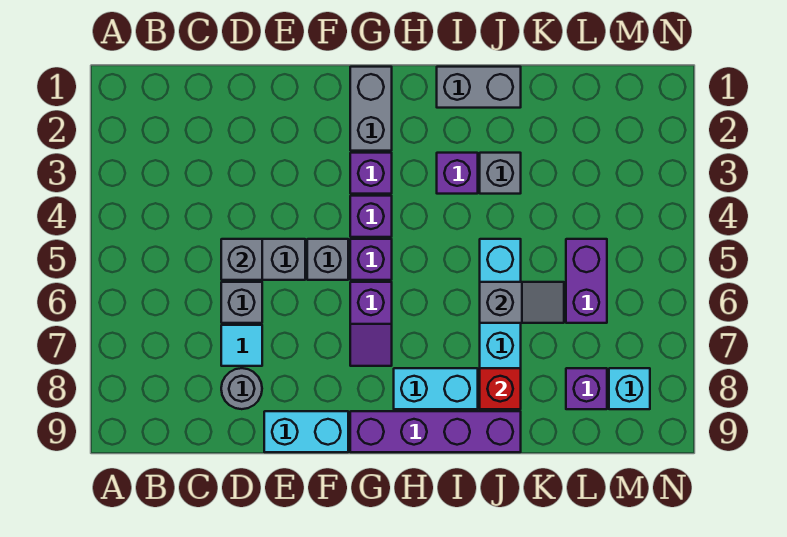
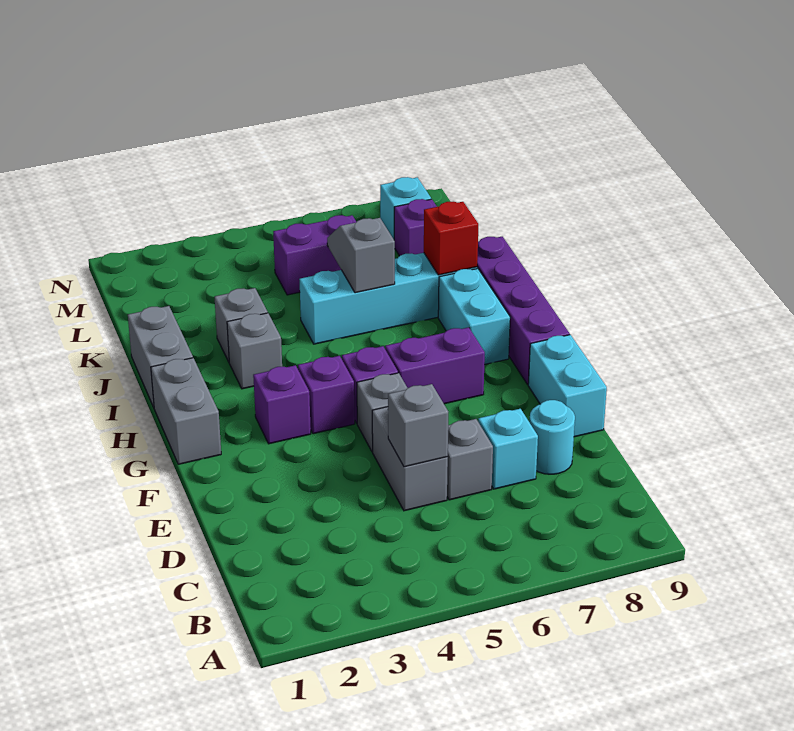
cyan 1x1 tile [221,325,262,366] -> cyan 1x1 brick [478,409,538,489]
grey 1x1 round brick [221,368,262,409] -> cyan 1x1 round brick [529,400,575,474]
grey 1x2 brick [350,67,392,151] -> grey 1x2 brick turned to [151,358,221,464]
purple 1x2 slope [350,282,392,366] -> purple 1x2 brick [385,327,485,404]
purple 1x1 brick [437,153,478,194] -> grey 1x1 brick [227,313,282,389]

